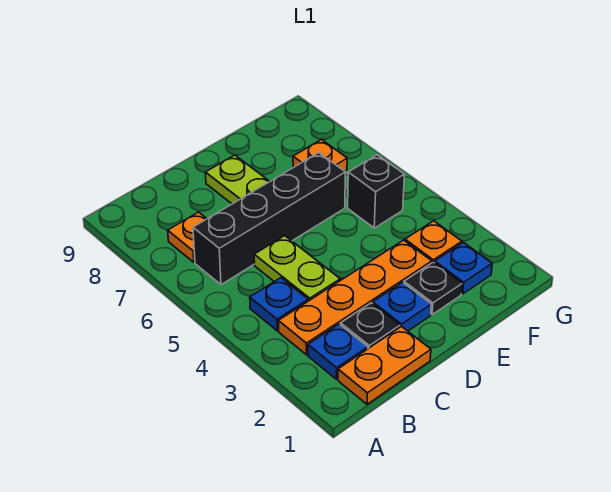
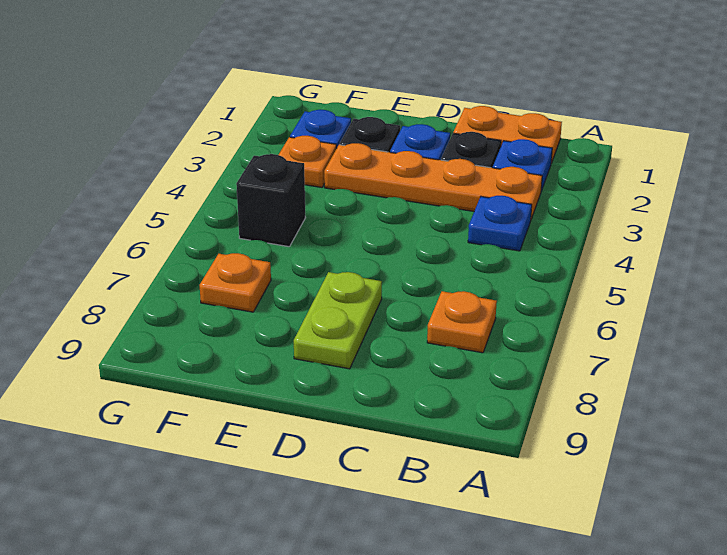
black 1x4 brick [193,153,346,285] -> none
lime 1x2 plate [254,236,340,301] -> none

